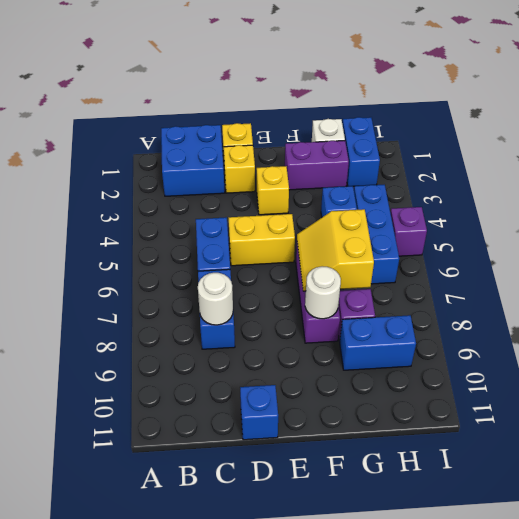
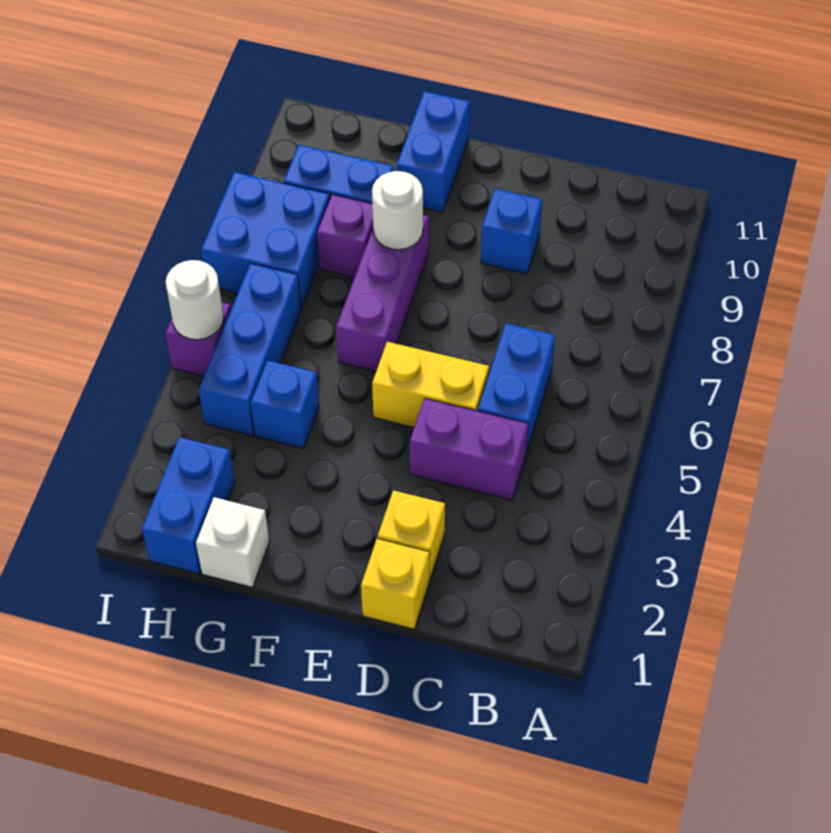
blue 2x2 brick [161,125,225,196] -> blue 2x2 brick moved to [201,172,330,308]
blue 1x2 brick [198,269,235,349] -> blue 1x2 brick moved to [397,91,470,212]
white 1x1 round brick [198,273,233,325] -> white 1x1 round brick moved to [166,260,224,340]
blue 1x1 brick [240,385,278,440] -> blue 1x1 brick moved to [481,189,542,274]
yellow 1x1 brick [257,166,289,215] -> none
purple 1x2 brick [285,141,349,190] -> purple 1x2 brick moved to [410,398,528,500]
yellow 2x2 slope [297,209,374,291] -> none

